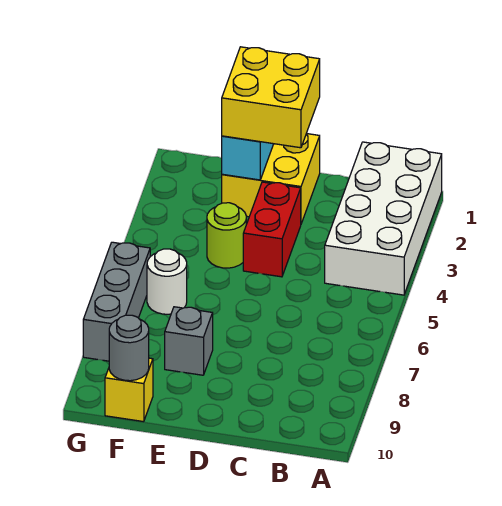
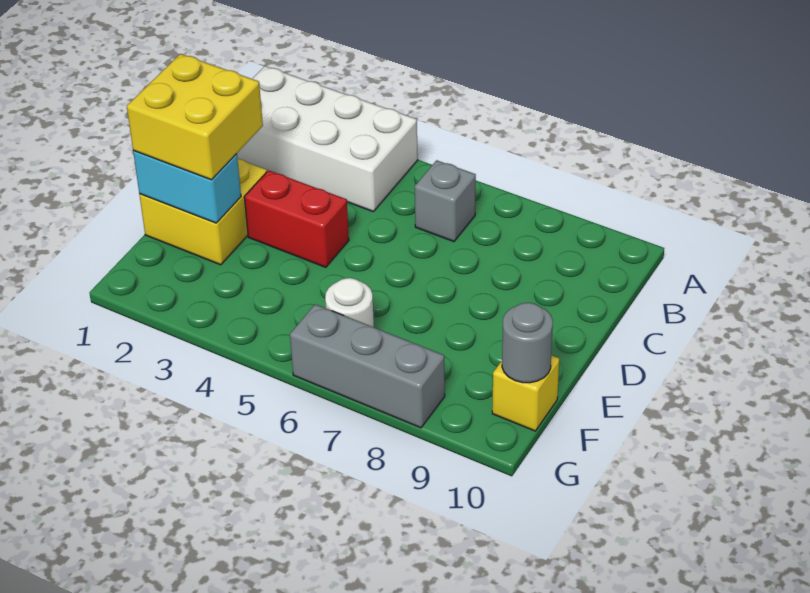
lime 1x1 round brick [207,203,246,268] -> none
grey 1x1 brick [165,307,213,375] -> grey 1x1 brick moved to [415,160,476,242]

